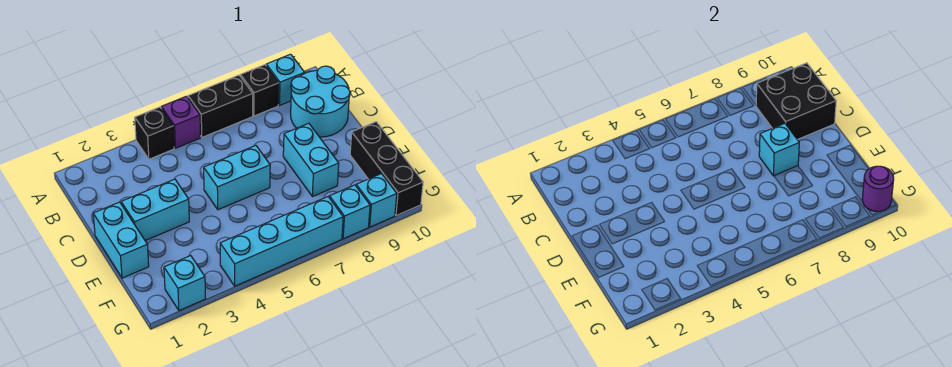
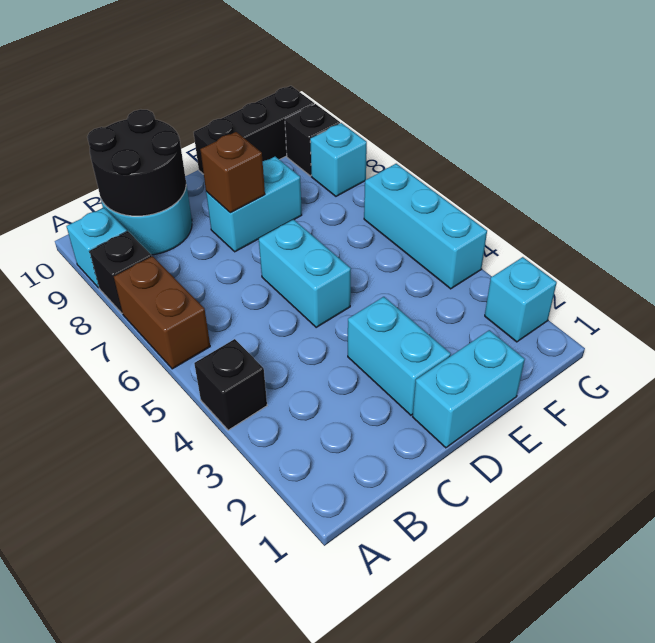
purple 1x1 brick [161,96,201,148] -> none
black 1x2 brick [188,75,253,137] -> brown 1x2 brick [114,256,210,369]
black 2x2 brick [756,63,836,140] -> black 2x2 round brick [87,109,186,216]
cyan 1x1 brick [759,123,799,176] -> brown 1x1 brick [200,132,265,213]
cyan 1x4 brick [220,197,343,286] -> cyan 1x3 brick [364,164,487,289]
cyan 1x1 brick [356,174,397,227] -> black 1x1 brick [285,104,340,176]
purple 1x1 round brick [862,166,894,211] -> none

